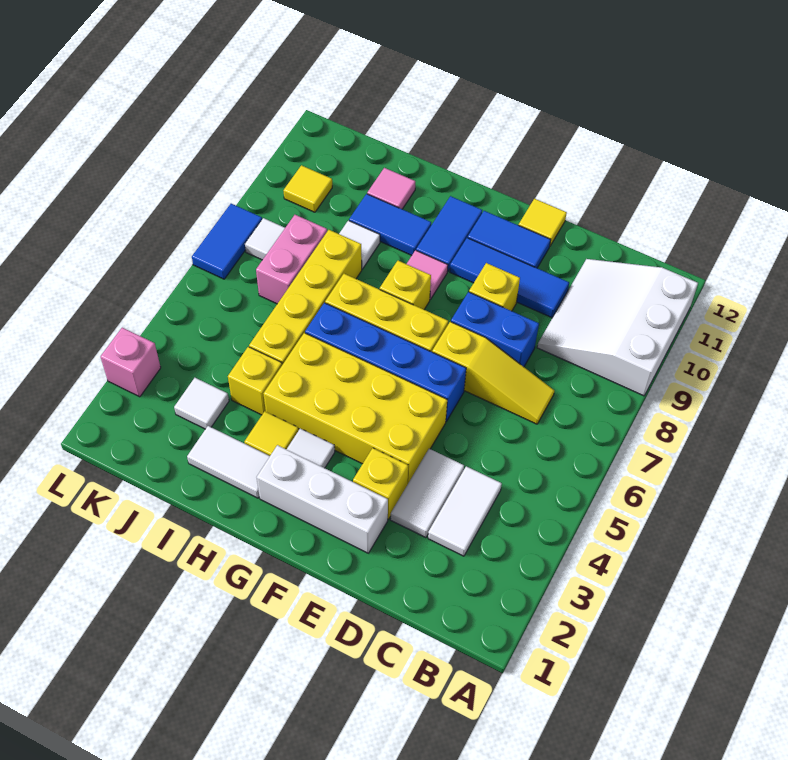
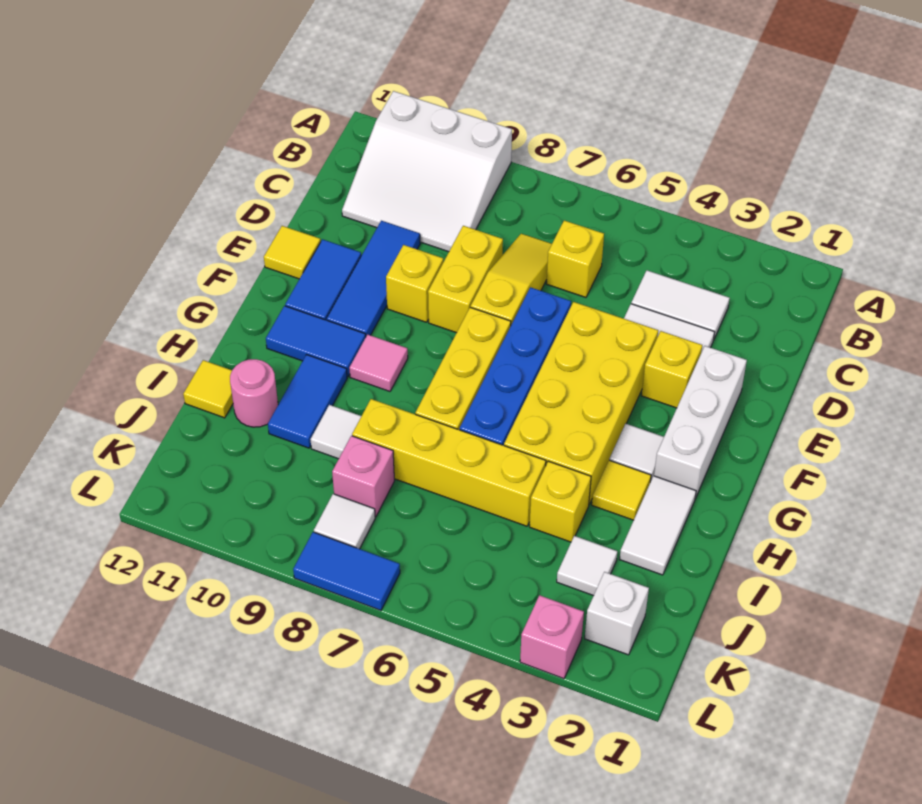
blue 1x2 brick [451,292,539,367] -> yellow 1x2 brick [428,226,503,333]
yellow 1x1 brick [380,261,431,309] -> yellow 1x1 brick moved to [546,220,604,297]
pink 1x1 tile [367,168,415,209] -> pink 1x1 round brick [230,359,278,427]
pink 1x2 brick [256,215,327,304] -> pink 1x1 brick [332,436,394,516]
none -> white 1x1 brick [585,572,649,655]
yellow 1x1 tile [283,165,332,212] -> yellow 1x1 tile moved to [183,360,233,418]

